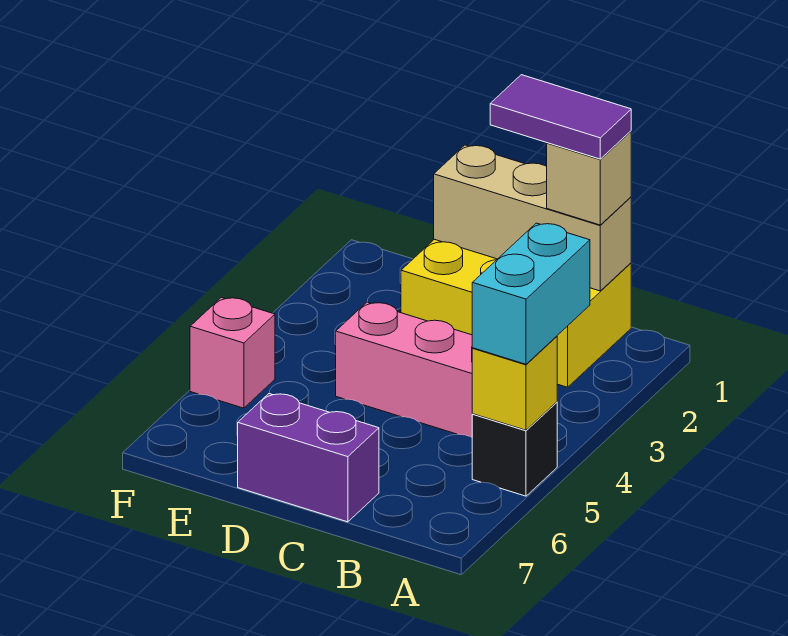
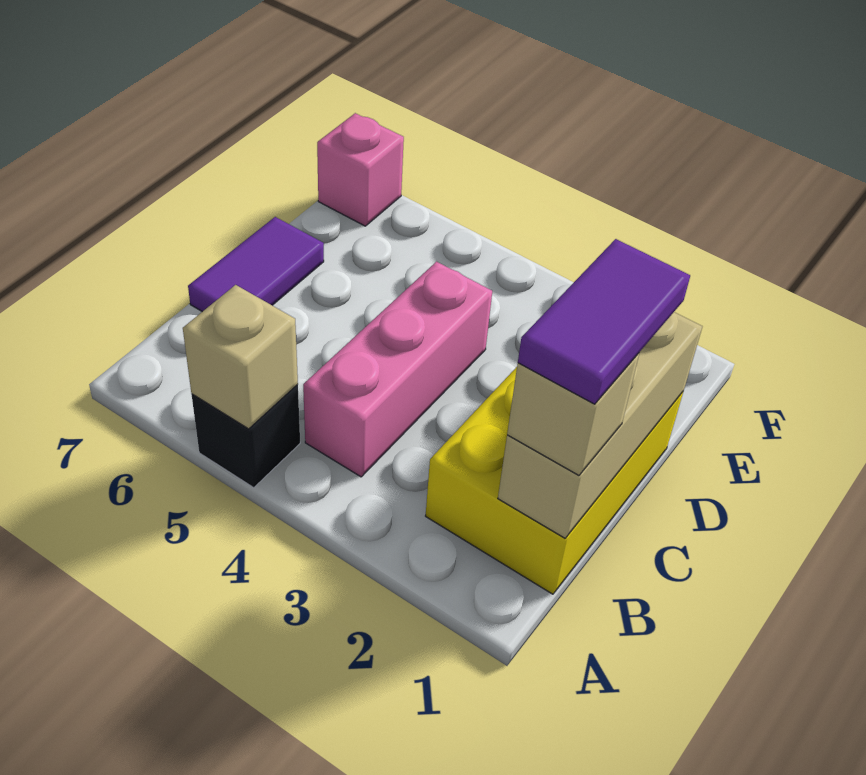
cyan 1x2 brick [472,223,590,364] -> none
yellow 1x1 brick [472,336,557,430] -> tan 1x1 brick [183,285,298,429]
purple 1x2 brick [238,394,379,522] -> purple 1x2 tile [188,217,324,312]
pink 1x1 brick [190,297,275,408] -> pink 1x1 brick moved to [317,113,404,226]

